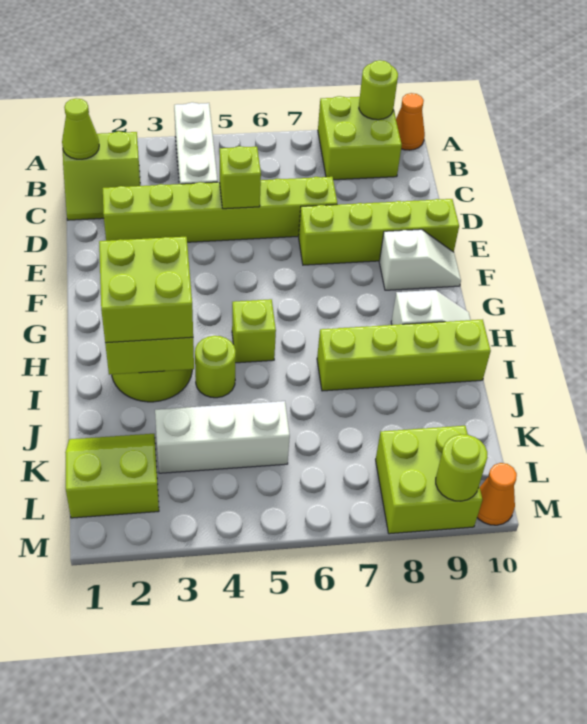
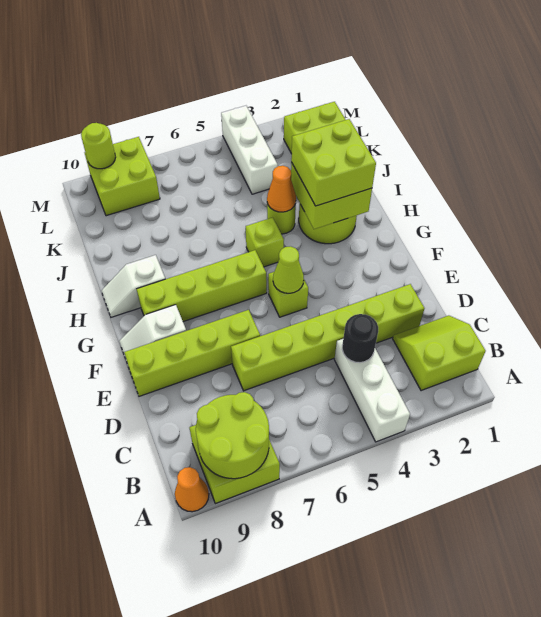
lime 1x1 round brick [359,60,398,120] -> lime 2x2 round brick [196,392,269,479]
lime 1x1 cone [62,98,99,159] -> lime 1x1 cone moved to [273,246,304,293]
none -> black 1x1 round brick [342,314,378,363]
lime 1x1 brick [220,146,261,209] -> lime 1x1 brick moved to [268,272,308,317]
lime 1x4 brick [317,319,491,391] -> lime 1x4 brick moved to [137,250,267,322]
white 1x3 brick [155,401,290,473] -> white 1x3 brick turned to [221,106,278,194]
orange 1x1 cone [477,463,517,525] -> orange 1x1 cone moved to [267,166,296,212]

